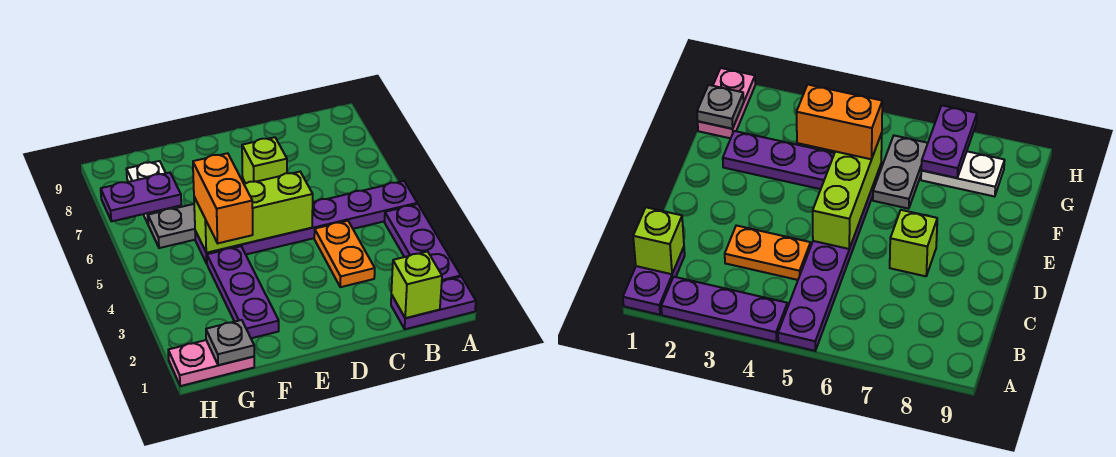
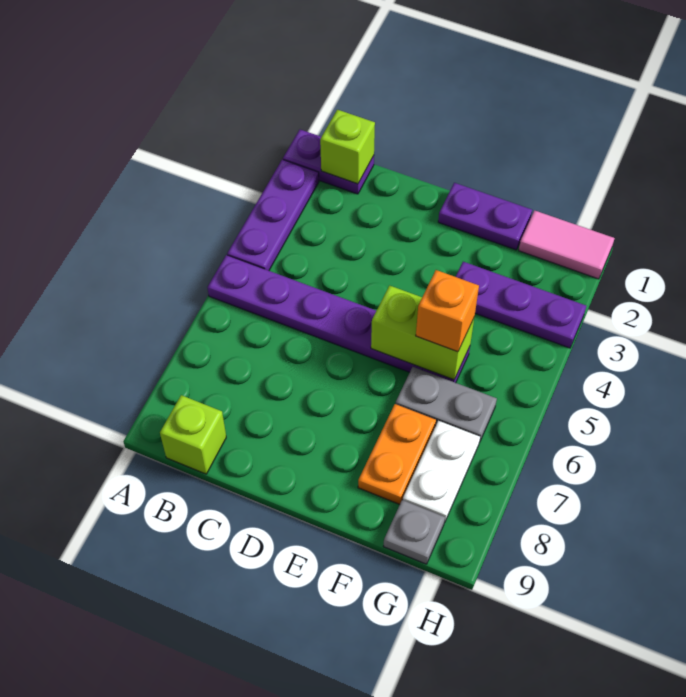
orange 1x2 plate [314,221,375,287] -> orange 1x2 plate moved to [358,404,436,504]
lime 1x3 brick [194,172,313,253] -> lime 1x2 brick [371,286,474,380]
lime 1x1 brick [242,137,287,183] -> lime 1x1 brick moved to [160,395,226,474]
purple 1x3 plate [207,246,279,338] -> purple 1x3 plate turned to [456,262,586,348]
orange 1x2 brick [193,153,253,243] -> orange 1x1 brick [416,270,479,352]
pink 1x2 plate [168,340,254,386] -> pink 1x2 tile [519,210,615,279]
grey 1x1 plate [206,320,254,365] -> grey 1x1 plate moved to [384,500,445,564]
purple 1x2 plate [101,173,181,221] -> purple 1x2 plate moved to [438,183,532,250]

